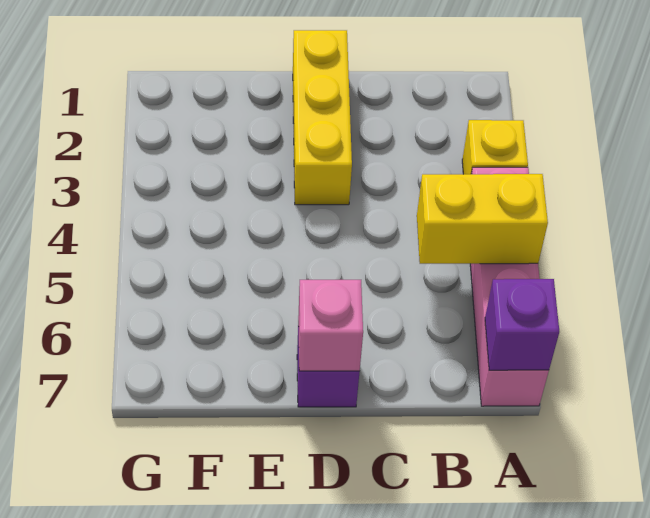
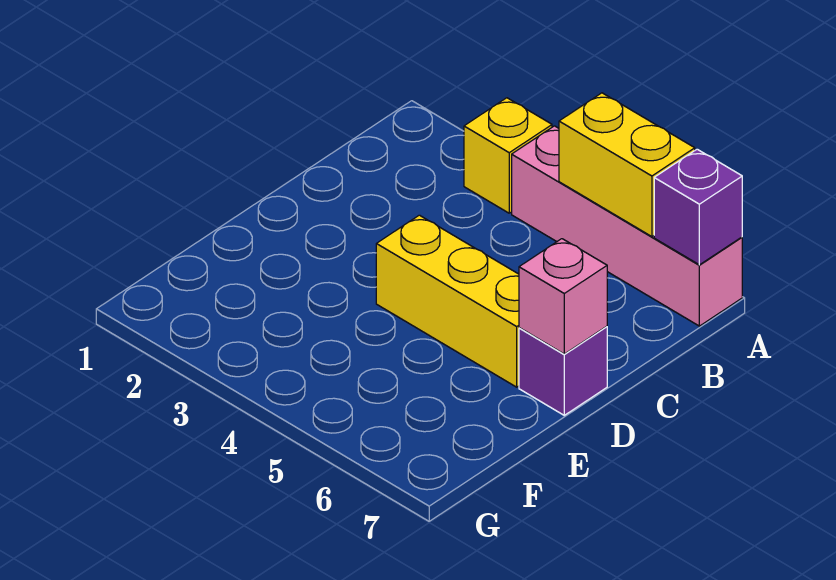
yellow 1x2 brick [417,174,548,264] -> yellow 1x2 brick turned to [559,93,695,237]
yellow 1x3 brick [293,30,352,205] -> yellow 1x3 brick moved to [376,215,519,387]

